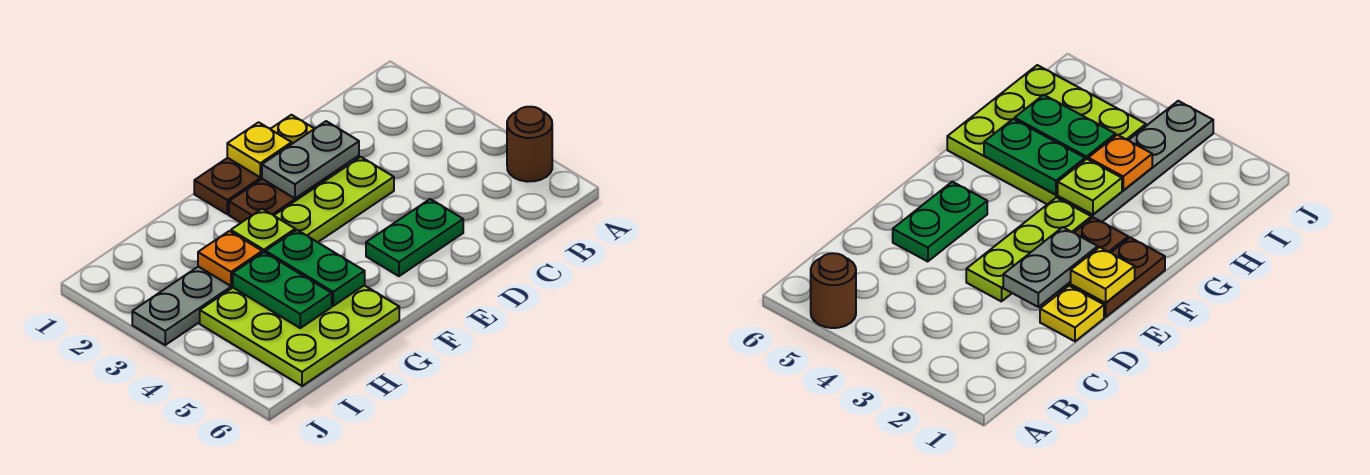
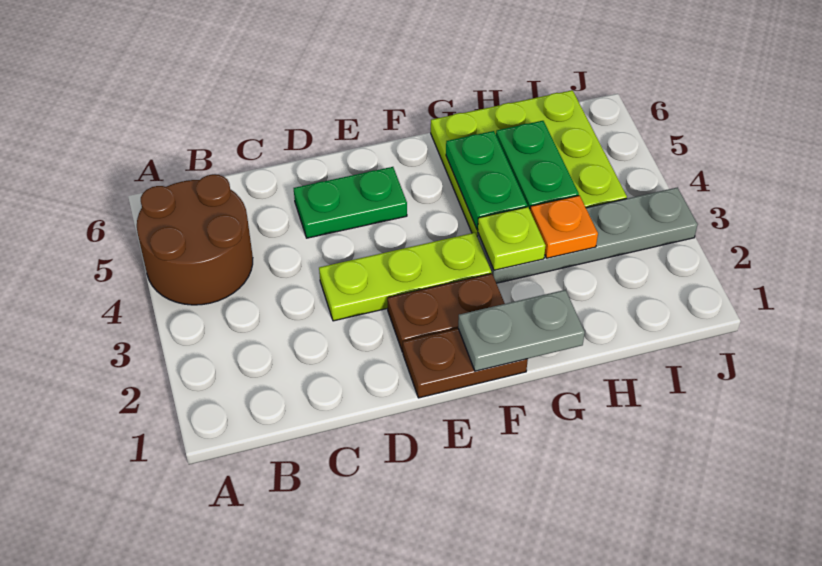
brown 1x1 round brick [507,107,552,182] -> brown 2x2 round brick [137,174,253,305]
yellow 1x1 plate [271,115,314,144] -> none
grey 1x2 plate [262,121,359,198] -> grey 1x2 plate moved to [458,290,585,371]
yellow 1x1 plate [227,122,292,177] -> none

